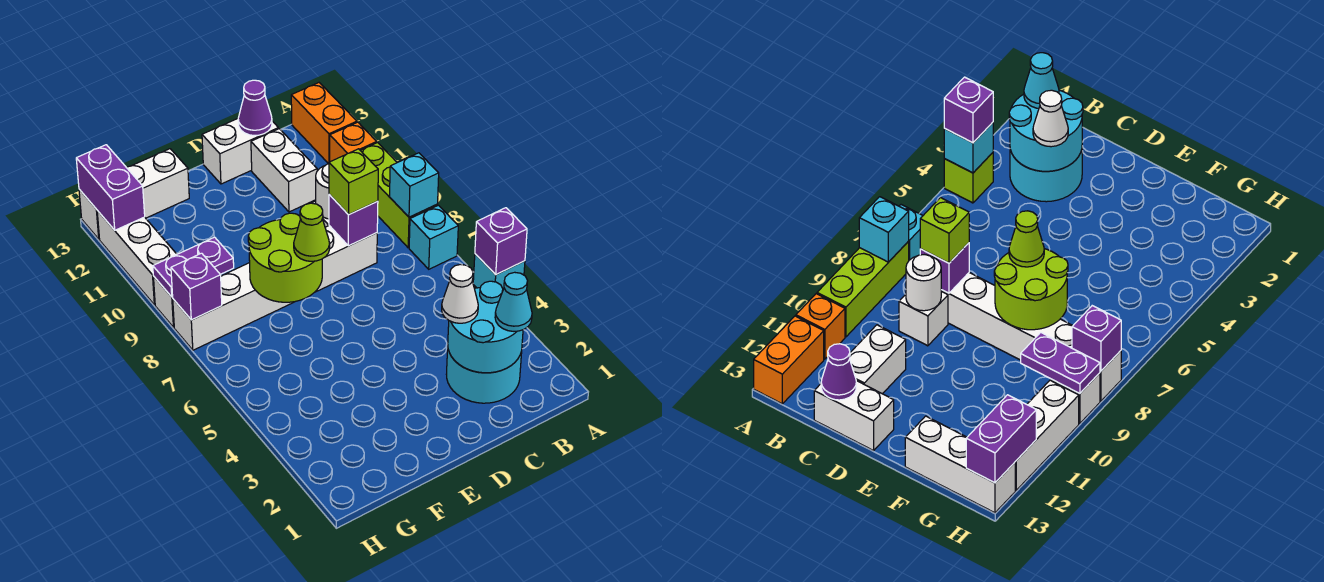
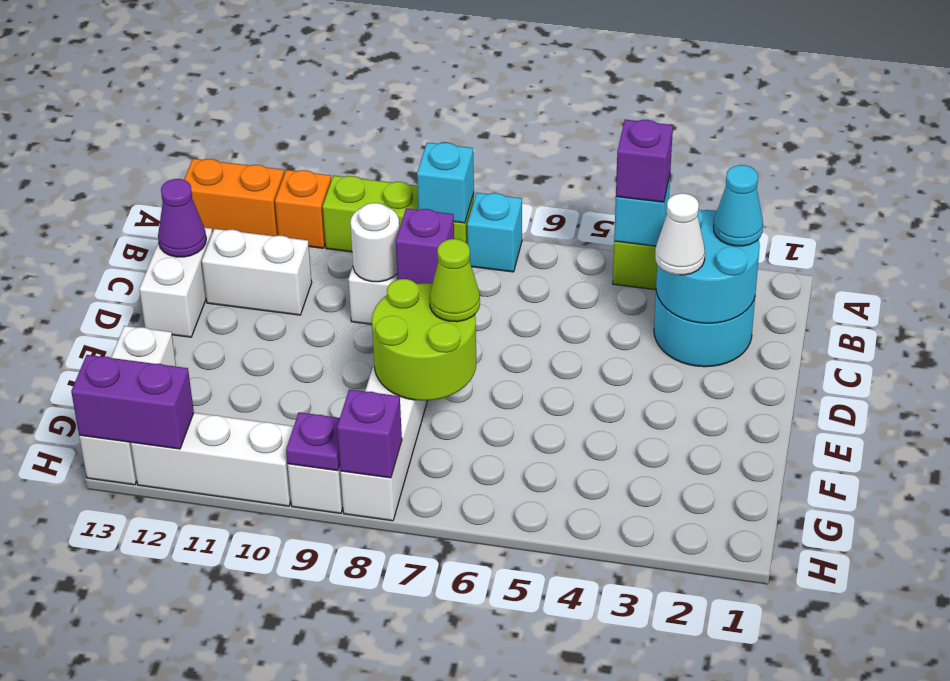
lime 1x1 brick [329,149,378,215] -> none
purple 1x2 plate [153,237,234,297] -> purple 1x1 plate [286,412,340,471]

